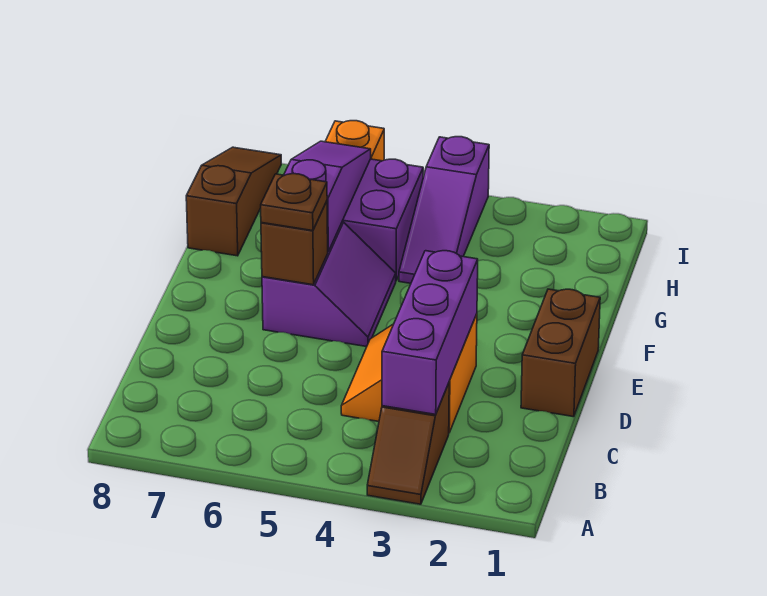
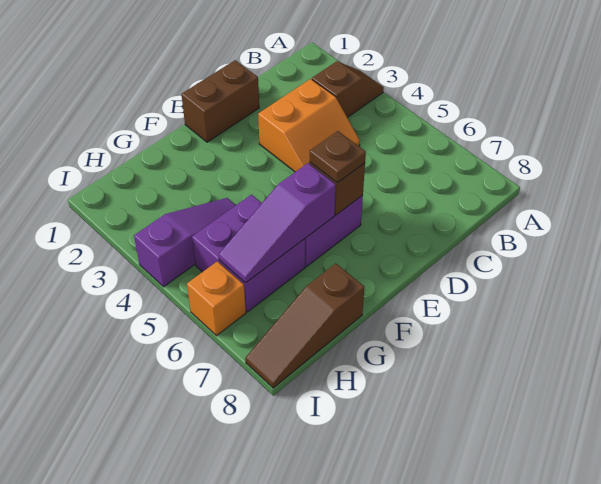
purple 1x3 brick [382,251,478,414] -> none

